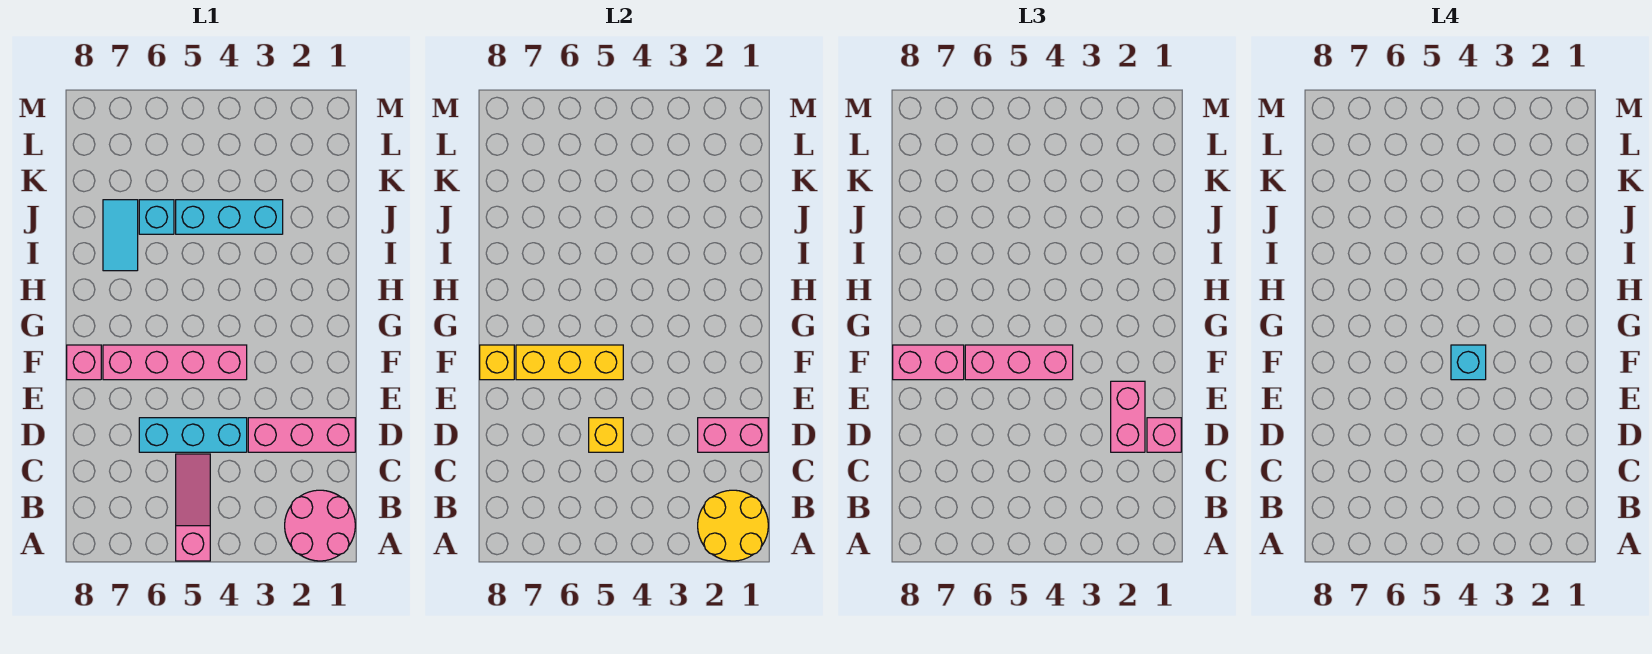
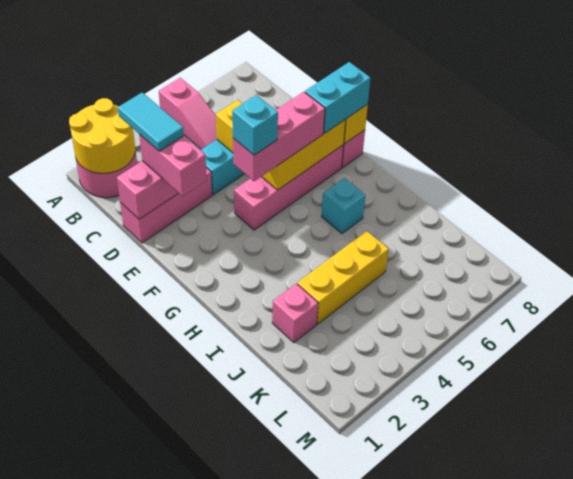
pink 1x1 brick [1147,418,1181,452] -> pink 1x1 brick moved to [272,284,318,342]
pink 1x2 brick [893,345,964,380] -> cyan 1x2 brick [305,62,370,133]
cyan 1x2 tile [103,200,138,271] -> cyan 1x2 tile moved to [118,93,184,151]
cyan 1x3 brick [176,200,283,234] -> yellow 1x3 brick [297,231,389,324]
cyan 1x1 brick [139,200,174,234] -> cyan 1x1 brick moved to [322,178,365,233]

